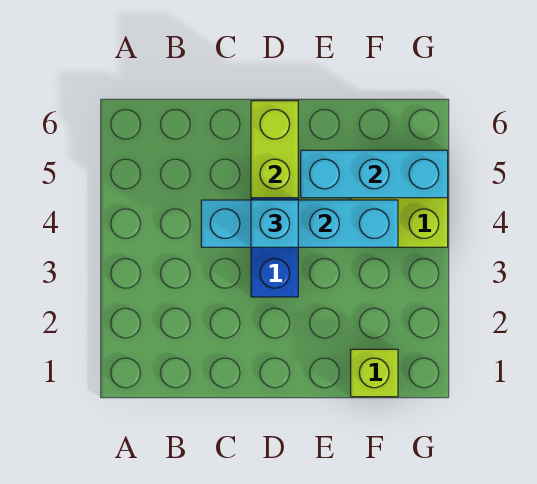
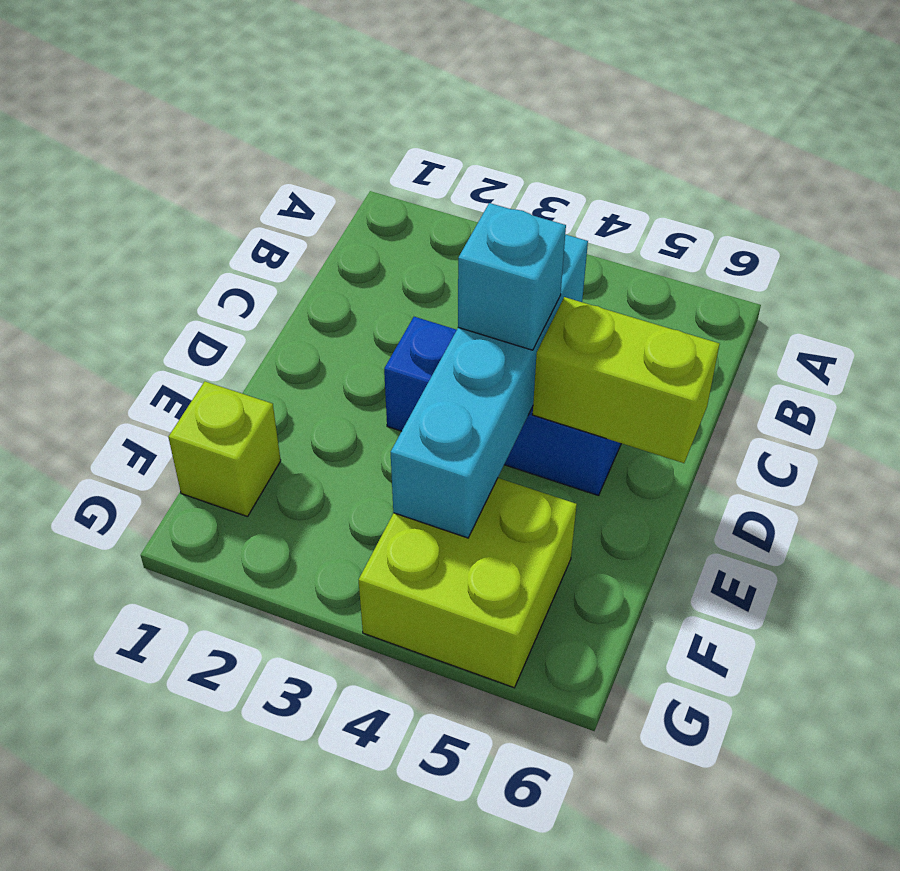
cyan 1x3 brick [301,150,448,198] -> none

